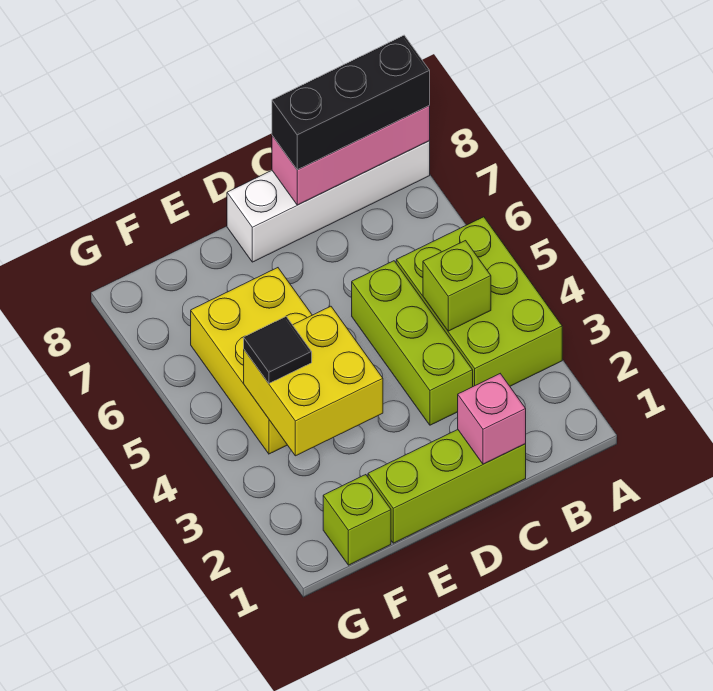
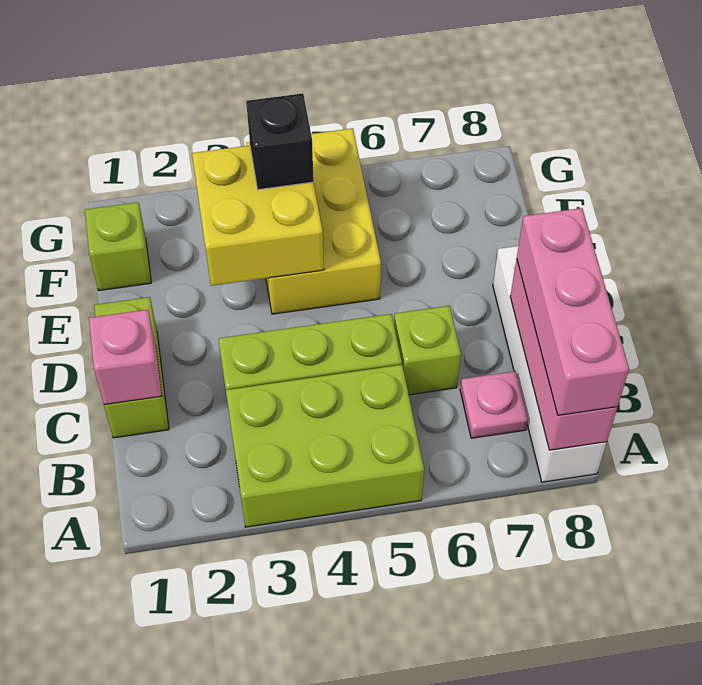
black 1x3 brick [272,35,430,170] -> pink 1x3 brick [517,208,629,415]
lime 1x1 brick [423,241,491,331] -> lime 1x1 brick moved to [394,306,461,395]
none -> pink 1x1 plate [460,371,528,438]
lime 1x3 brick [368,430,526,543] -> lime 1x2 brick [94,297,169,438]
yellow 2x3 brick [191,268,312,454] -> yellow 2x3 brick turned to [247,128,381,314]
black 1x1 tile [244,317,312,383] -> black 1x1 brick [246,93,314,190]

